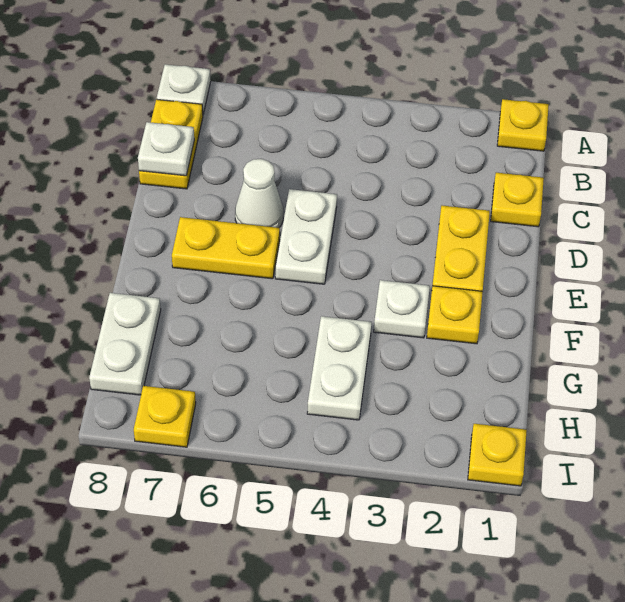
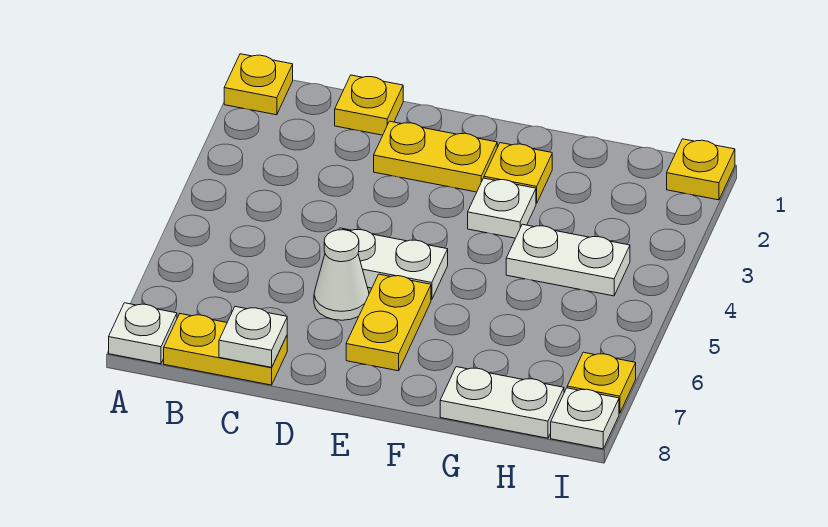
none -> white 1x1 plate [551,388,619,449]

